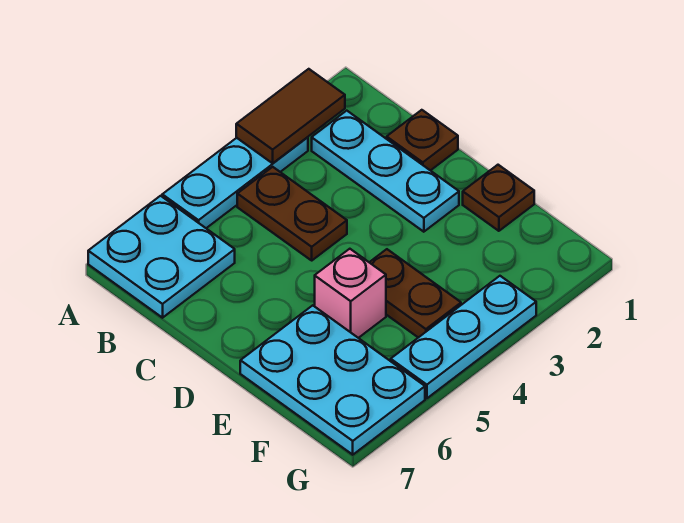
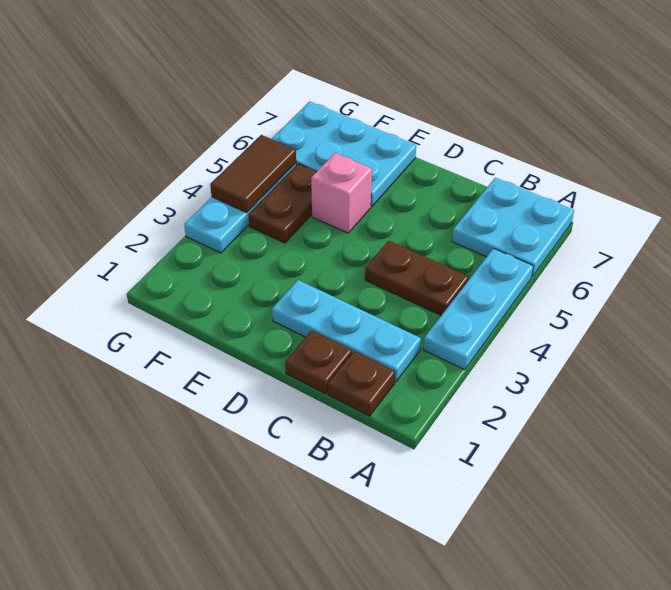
brown 1x2 tile [236,69,345,163] -> brown 1x2 tile moved to [210,135,296,213]
brown 1x1 plate [463,165,534,231] -> brown 1x1 plate moved to [328,351,395,416]
brown 1x2 plate [369,249,461,338] -> brown 1x2 plate turned to [249,164,316,243]

